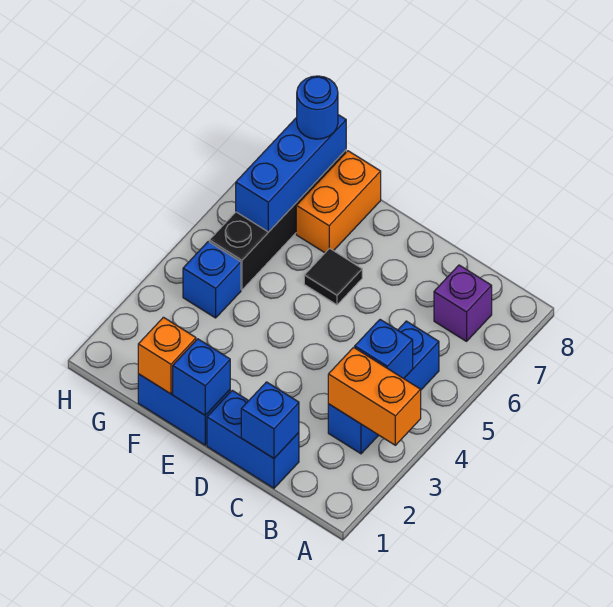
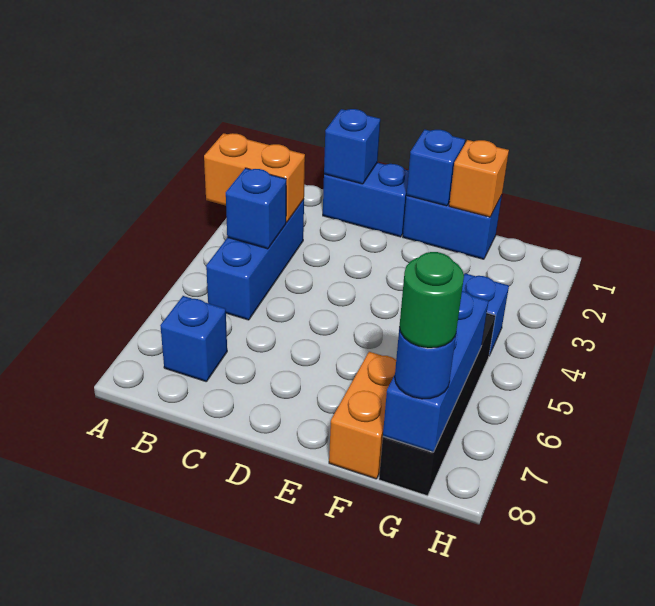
purple 1x1 brick [434,265,492,341] -> blue 1x1 brick [160,296,227,382]
black 1x1 tile [304,248,362,305] -> none
none -> green 1x1 round brick [399,252,464,348]

